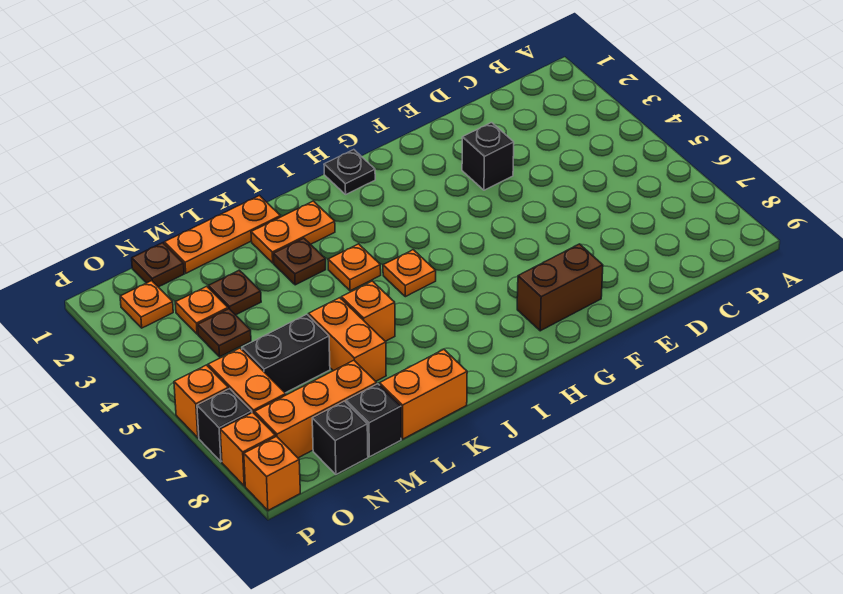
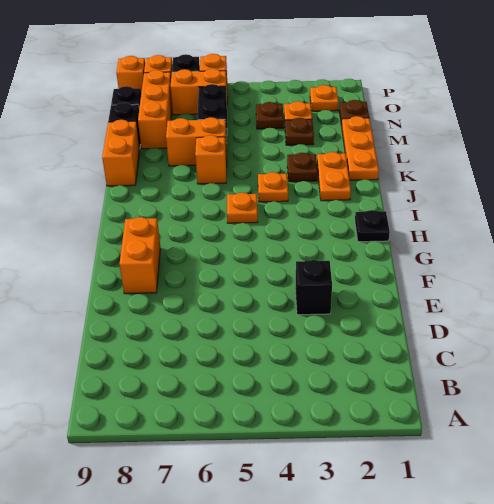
brown 1x2 brick [517,244,603,331] -> orange 1x2 brick [120,217,160,294]

